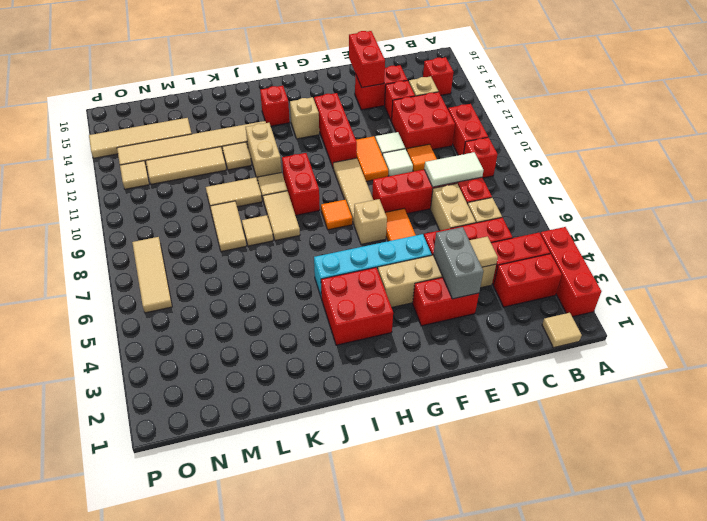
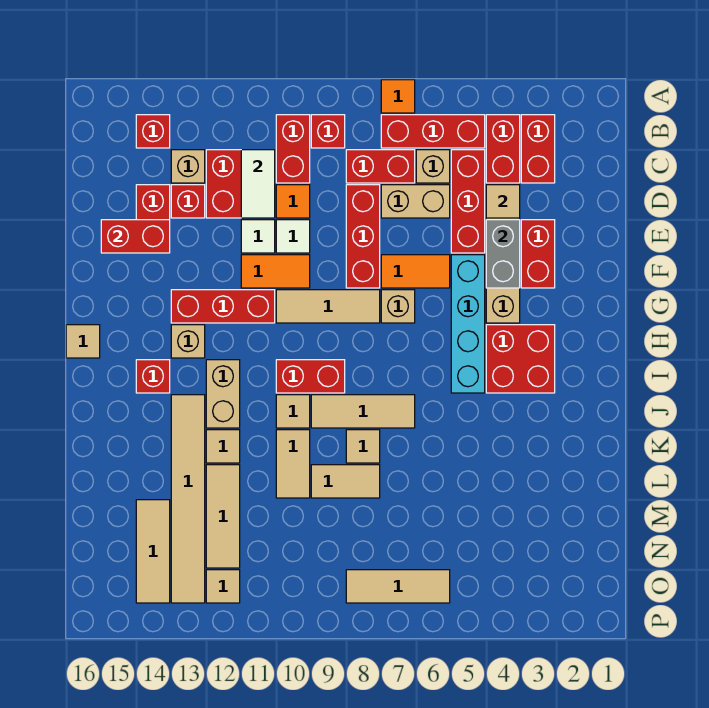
red 1x3 brick [540,227,601,317] -> red 1x3 brick moved to [381,115,485,148]
tan 1x1 tile [542,313,582,348] -> tan 1x1 tile moved to [66,325,100,358]
red 1x2 brick [448,104,488,155] -> red 1x2 brick turned to [276,115,310,183]
white 1x2 tile [424,152,483,187] -> white 1x2 tile moved to [241,150,275,218]
grey 1x2 brick [433,227,483,299] -> grey 1x2 brick turned to [486,220,520,288]
orange 1x1 tile [321,200,352,230] -> orange 1x1 tile moved to [381,80,415,113]
tan 1x2 tile [263,191,300,241] -> tan 1x3 tile [311,395,415,428]
tan 1x2 brick [246,123,281,181] -> tan 1x2 brick turned to [206,360,240,428]
tan 1x4 tile [89,118,192,158] -> tan 1x3 tile [136,500,170,603]

